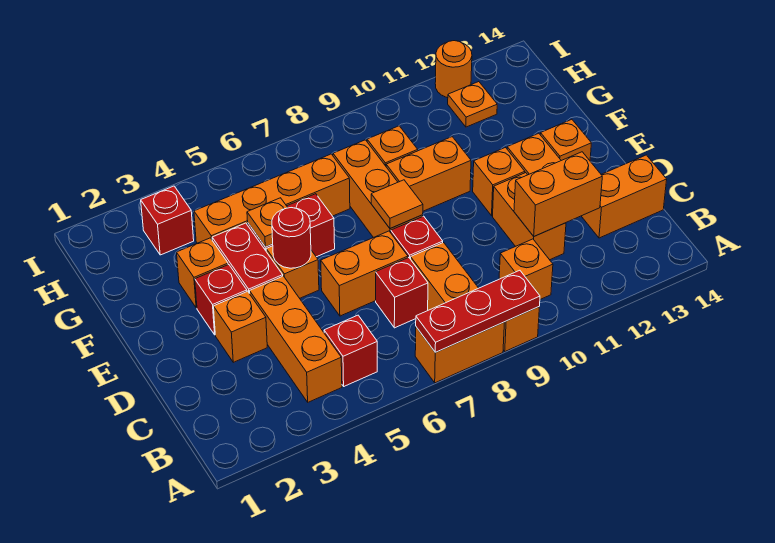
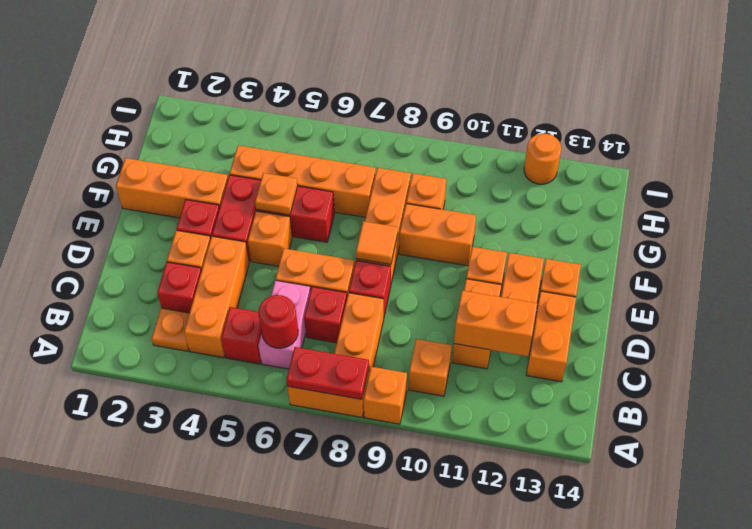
red 1x3 plate [416,270,540,352] -> red 1x2 plate [286,347,369,399]
none -> pink 1x2 brick [258,280,310,369]
orange 1x2 brick [582,155,667,238] -> orange 1x2 brick turned to [527,291,576,382]
red 1x1 round brick [272,208,311,268] -> red 1x1 round brick moved to [258,295,298,348]
orange 1x1 brick [177,238,228,308] -> orange 1x3 brick [116,158,228,218]
red 1x1 brick [141,186,194,255] -> red 1x1 brick moved to [157,262,201,313]
orange 1x1 plate [448,82,497,127] -> orange 1x1 plate moved to [152,308,189,351]

